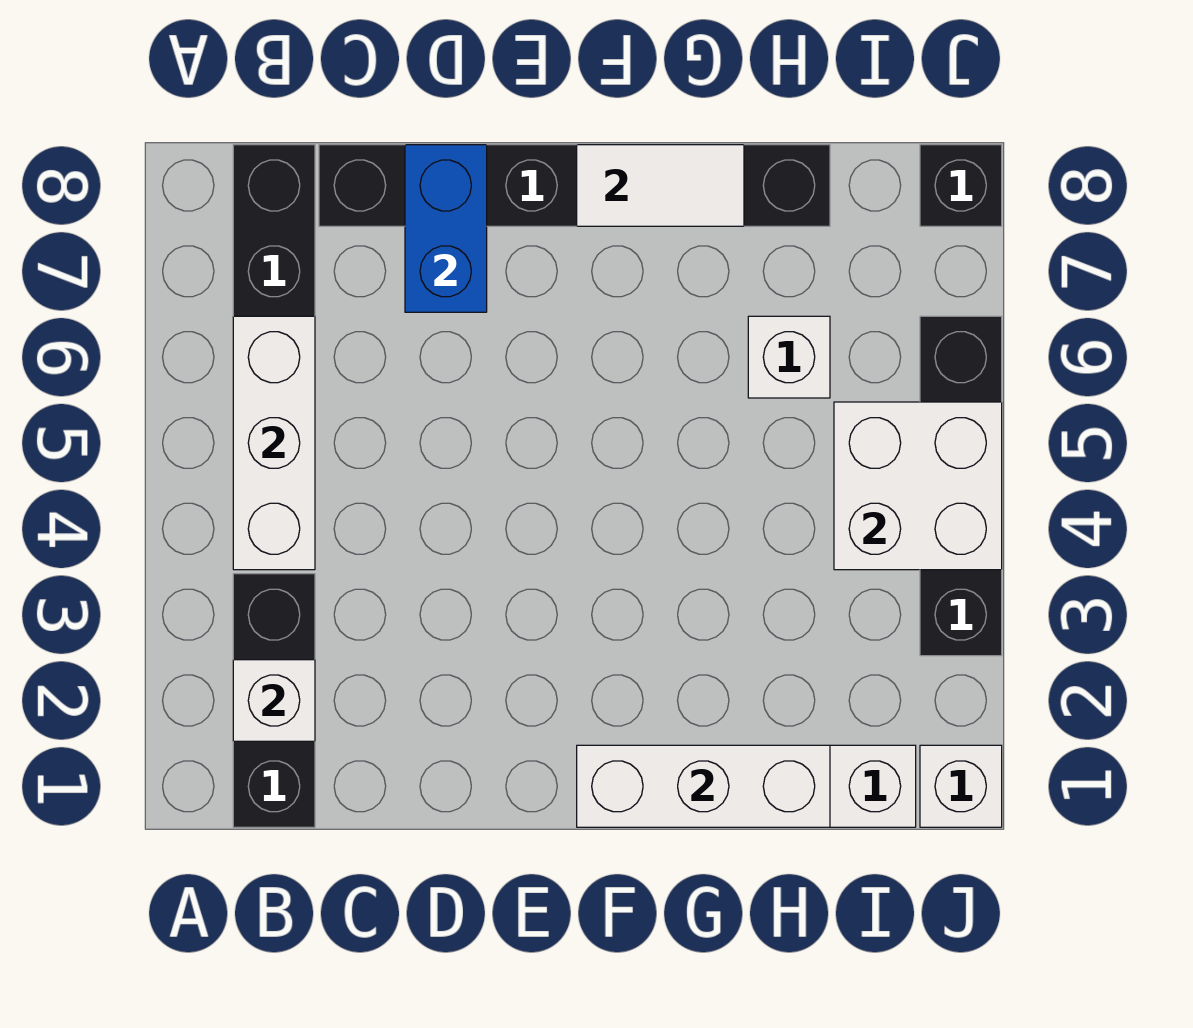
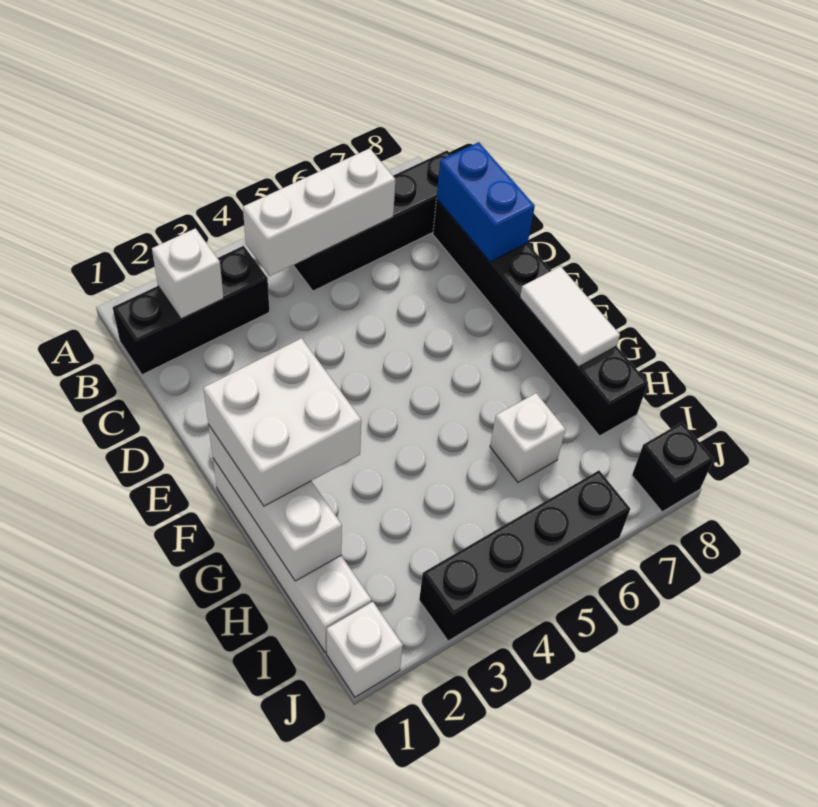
blue 1x2 brick [405,145,487,312] -> blue 1x2 brick turned to [437,142,535,262]
white 2x2 brick [834,402,1002,570] -> white 2x2 brick moved to [203,338,361,506]

